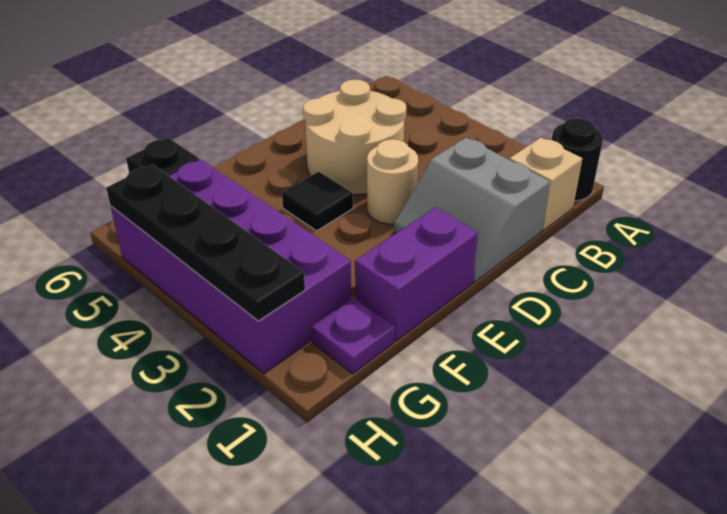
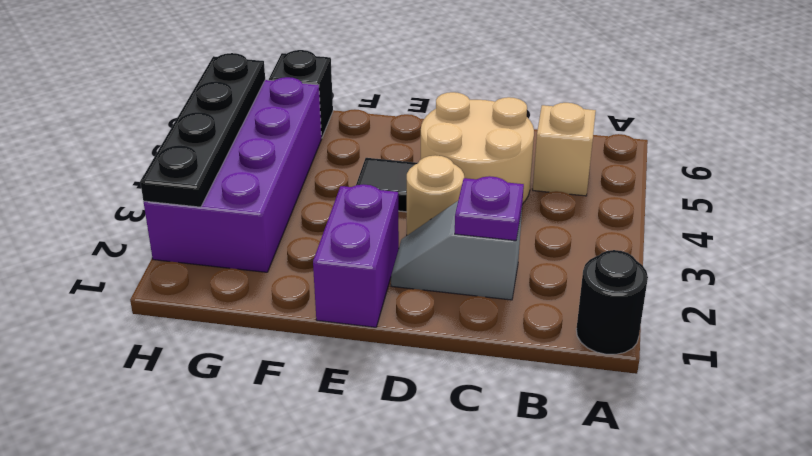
tan 1x1 brick [509,138,582,231] -> tan 1x1 brick moved to [533,103,596,196]
grey 2x2 slope [394,137,550,282] -> grey 1x2 slope [391,201,522,300]
purple 1x2 brick [355,207,478,341] -> purple 1x2 brick turned to [313,184,399,327]
purple 1x1 plate [311,298,395,374] -> purple 1x1 plate moved to [455,176,524,241]

